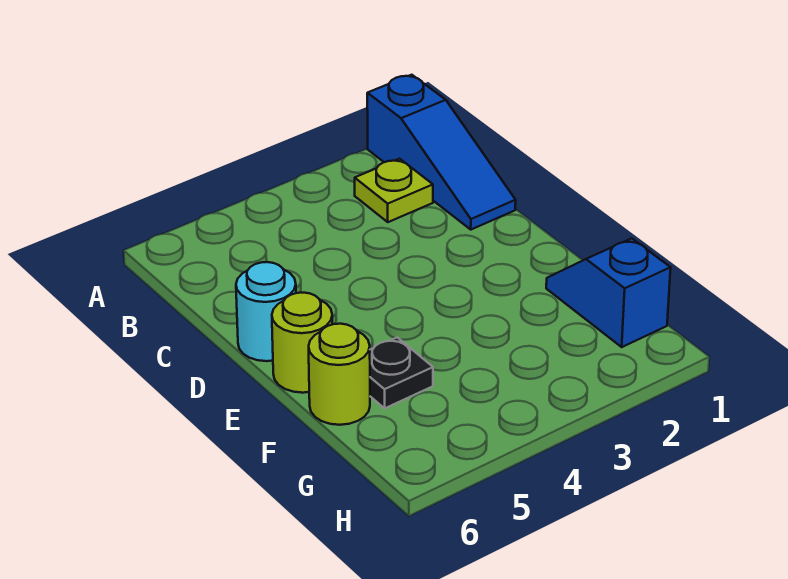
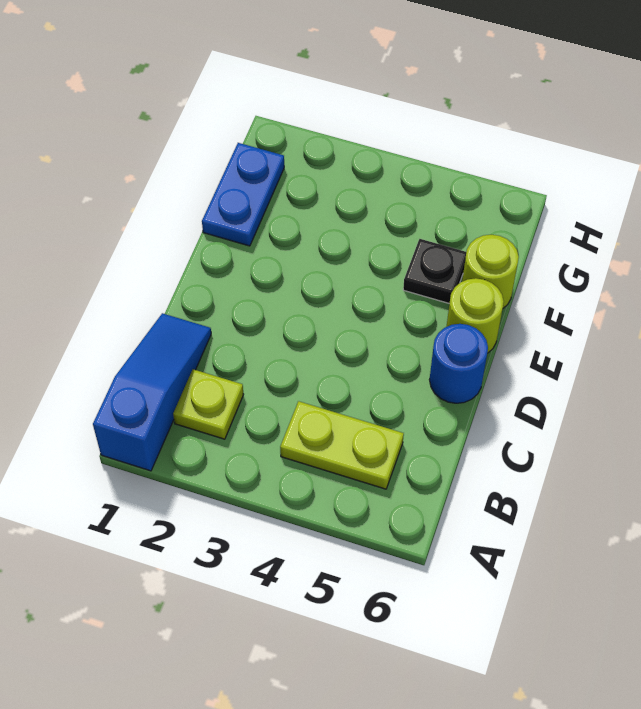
none -> lime 1x2 plate [280,401,404,489]
cyan 1x1 round brick [236,262,296,361] -> blue 1x1 round brick [429,324,488,403]
blue 1x2 slope [546,238,671,347] -> blue 1x2 plate [202,143,284,246]

